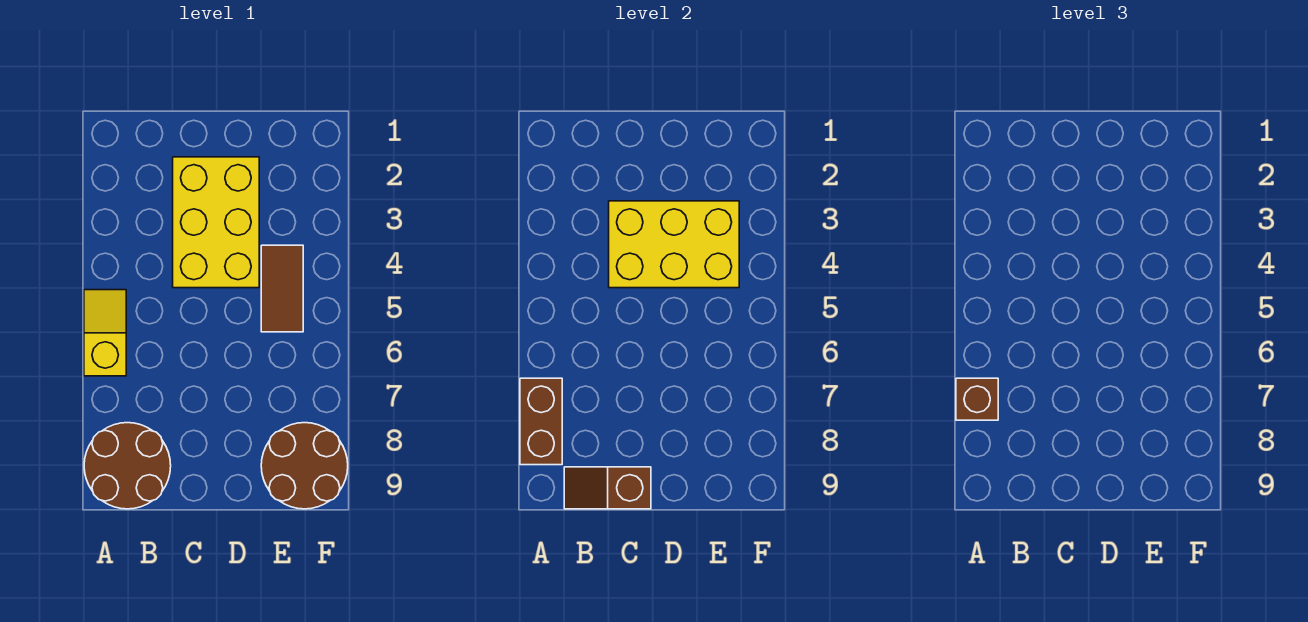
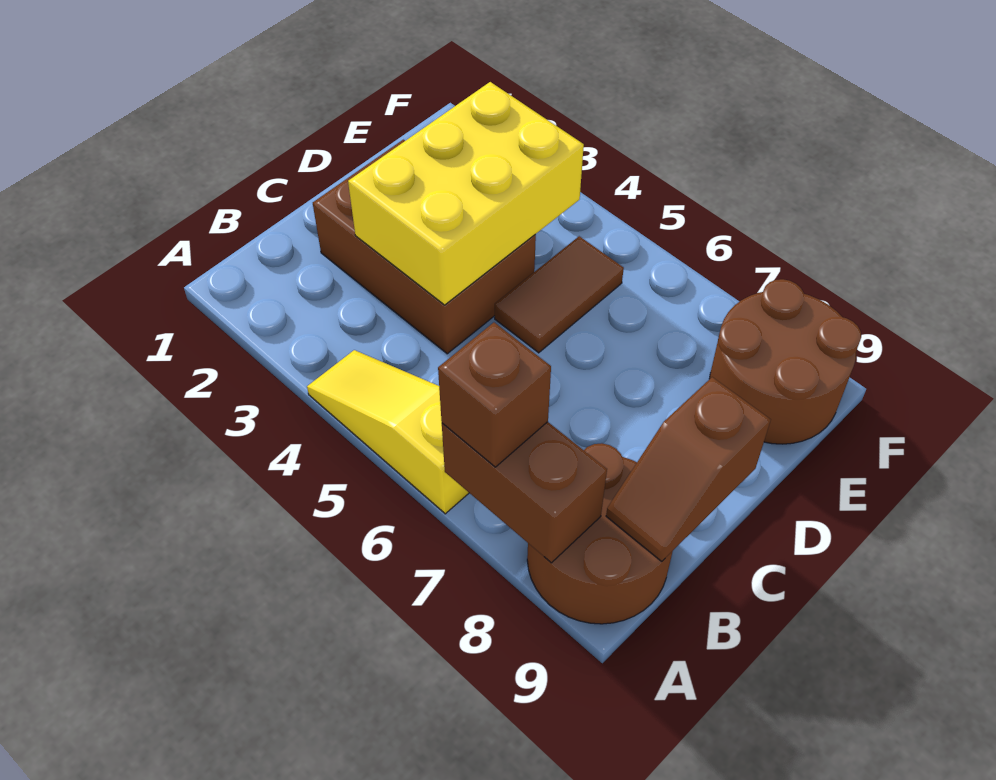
yellow 1x2 slope [84,290,126,376] -> yellow 1x3 slope [307,350,469,514]
yellow 2x3 brick [173,157,259,288] -> brown 2x3 brick [313,139,536,354]
brown 1x2 tile [261,245,303,332] -> brown 1x2 tile turned to [495,236,624,353]

